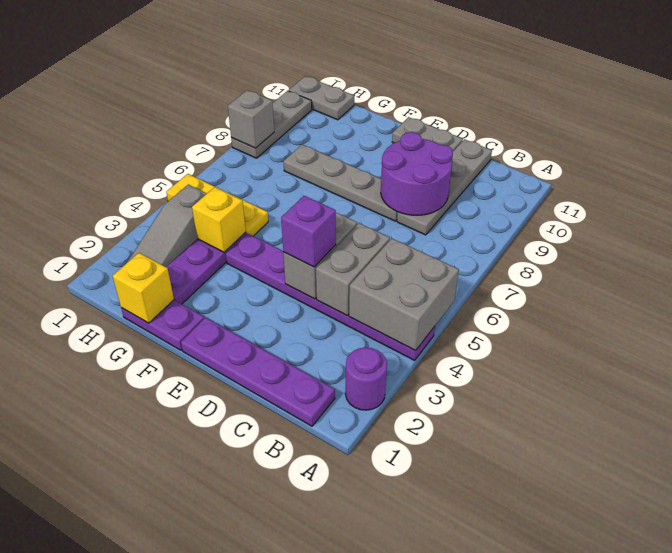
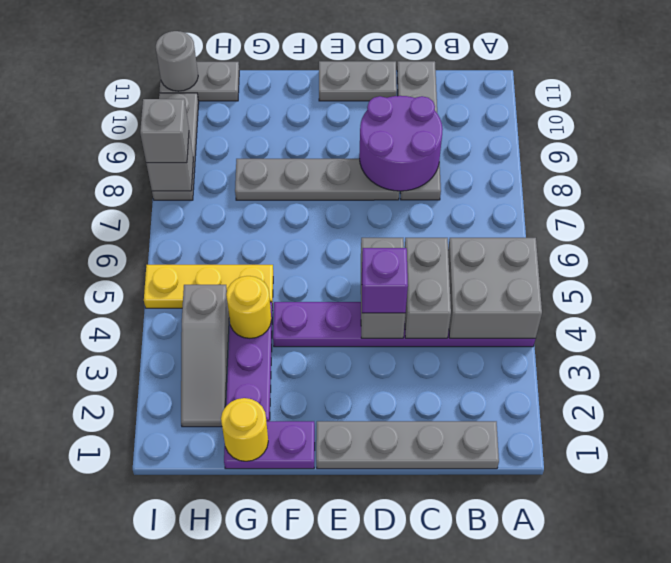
purple 1x1 round brick [345,347,387,410] -> none
purple 1x4 plate [181,318,335,426] -> grey 1x4 plate [316,421,499,469]
yellow 1x1 brick [113,253,174,323] -> yellow 1x1 round brick [221,398,268,461]
yellow 1x1 brick [192,187,246,252] -> yellow 1x1 round brick [226,276,271,338]
none -> grey 1x1 brick [140,99,189,163]
none -> grey 1x1 round brick [156,31,198,91]

